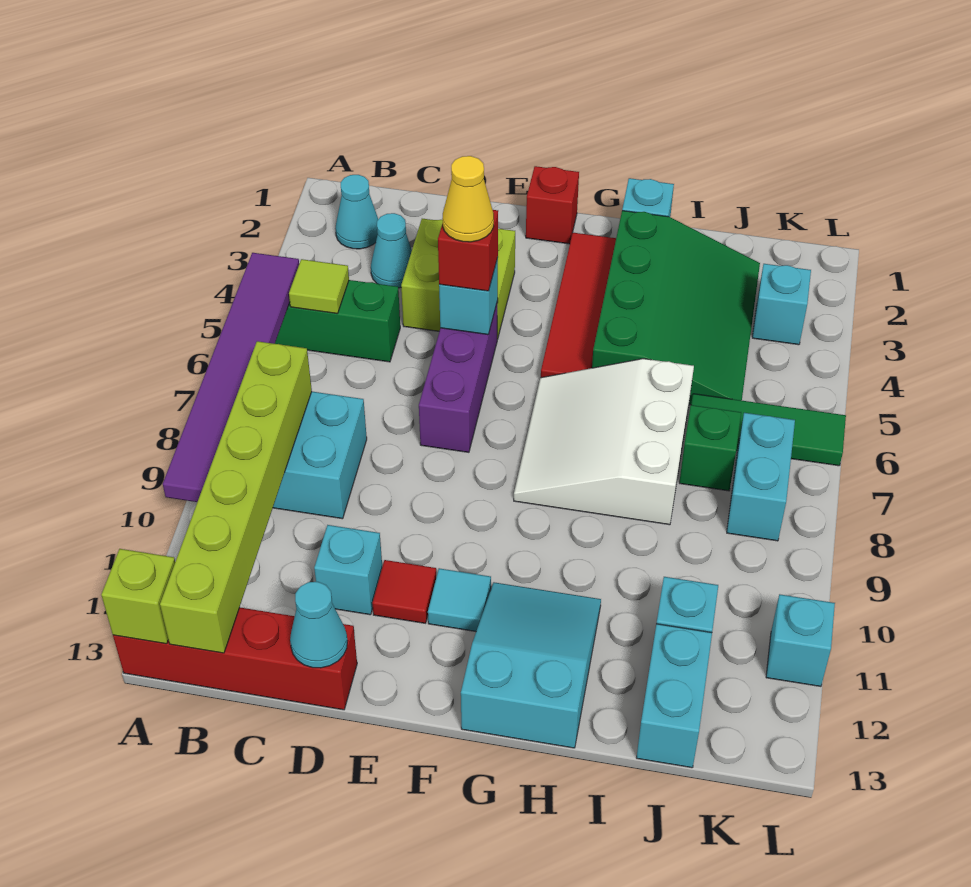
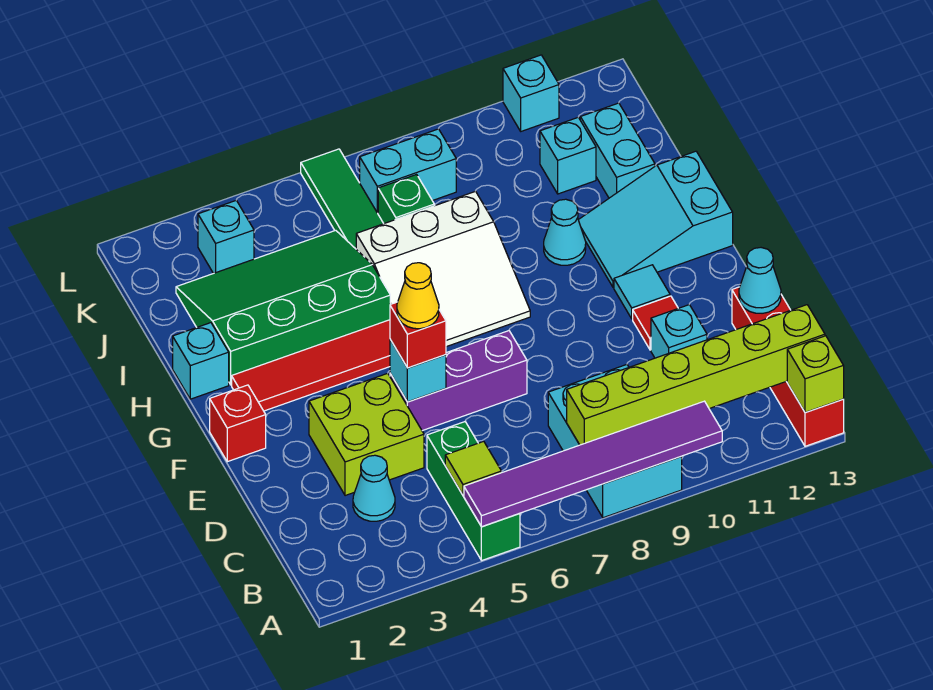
cyan 1x1 cone [335,175,378,249] -> cyan 1x1 cone moved to [544,199,586,265]
cyan 1x2 brick [636,624,712,768] -> cyan 1x2 brick turned to [580,103,655,198]

